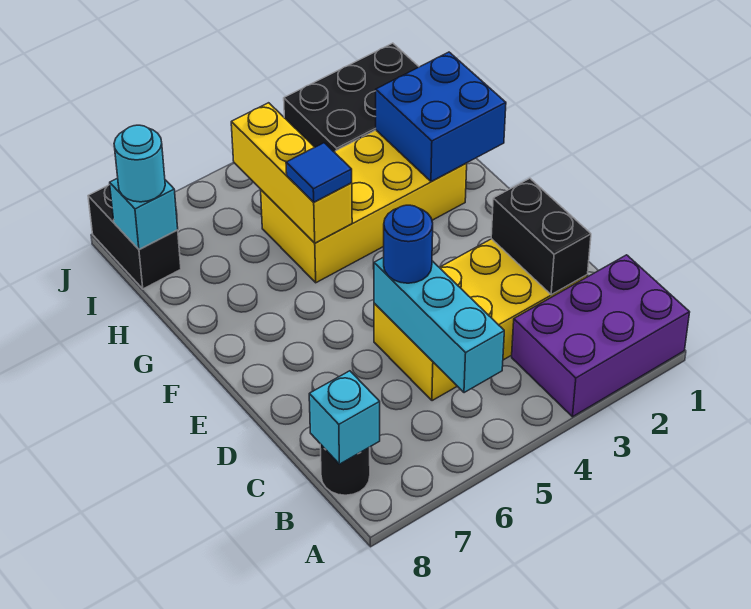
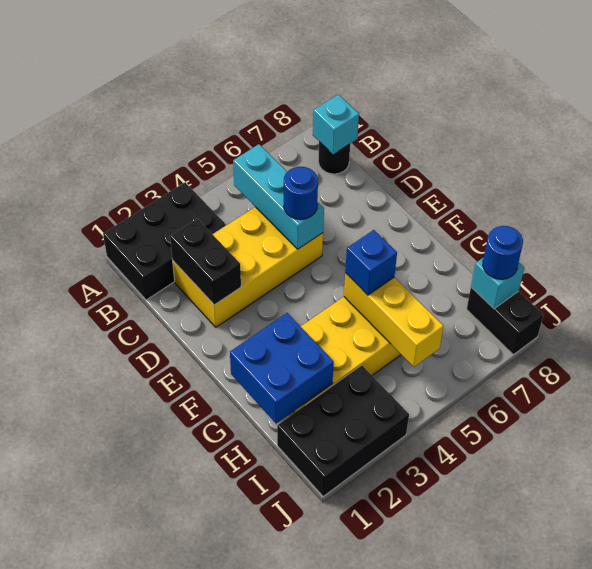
purple 2x3 brick [512,255,690,417] -> black 2x3 brick [103,182,226,300]
blue 1x1 tile [286,143,352,202] -> blue 1x1 brick [345,230,397,295]
cyan 1x1 round brick [114,125,165,202] -> blue 1x1 round brick [483,226,523,279]

